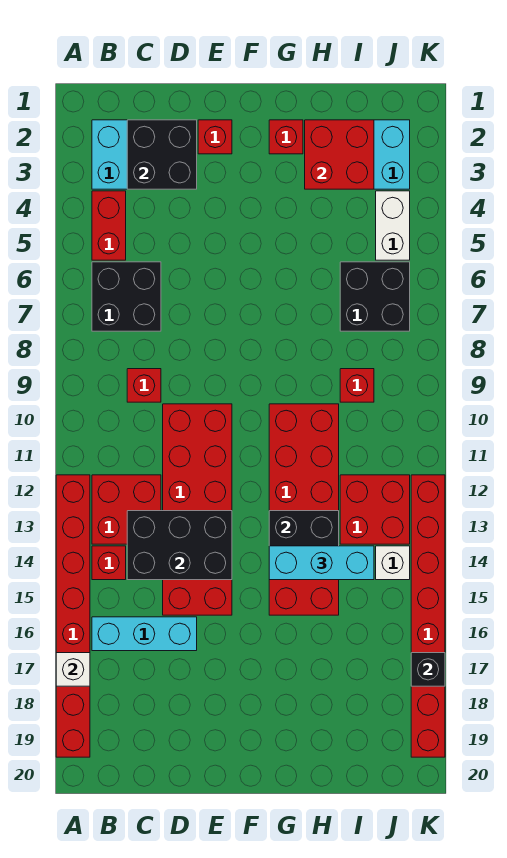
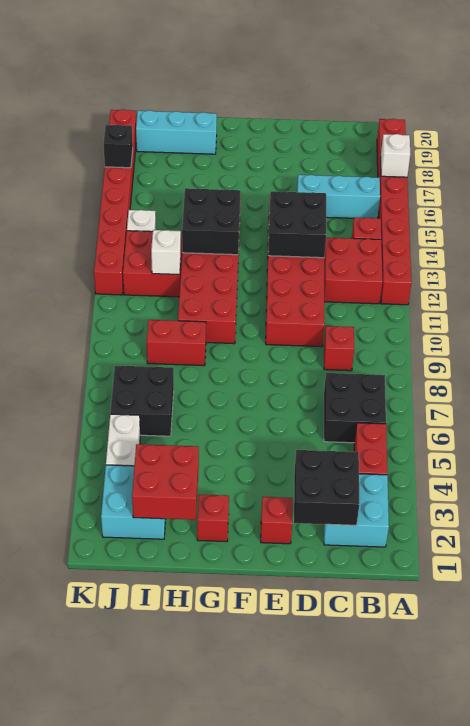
black 2x3 brick [127,511,232,580] -> black 2x2 brick [268,191,326,258]
cyan 1x3 brick [269,546,374,580] -> cyan 1x3 brick moved to [136,110,217,154]
red 1x1 brick [340,369,374,402] -> red 1x2 brick [147,320,206,366]
none -> white 1x1 brick [151,230,181,275]

